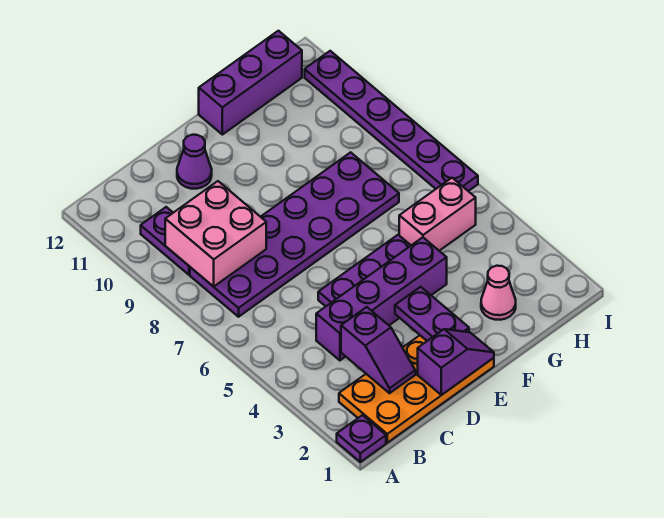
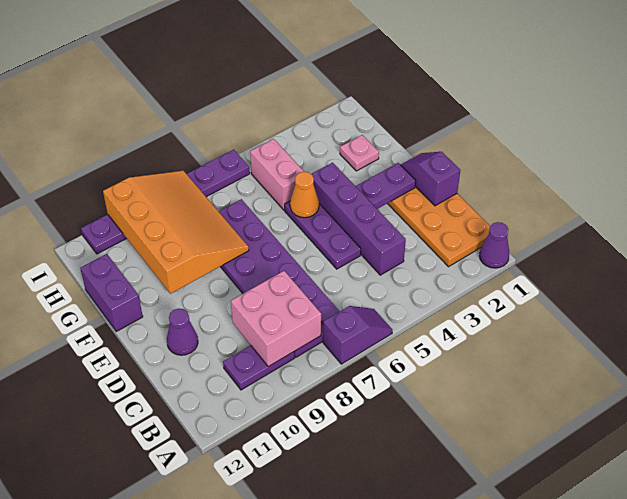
purple 1x1 plate [337,415,386,462] -> purple 1x1 cone [479,222,509,268]
purple 1x2 slope [341,307,415,393] -> purple 1x2 slope moved to [323,306,392,364]
none -> orange 1x1 cone [290,172,319,218]
none -> orange 3x4 slope [103,171,249,294]
purple 1x3 brick [199,31,302,135] -> purple 1x2 brick [80,254,143,331]
pink 1x1 cone [481,266,516,320] -> pink 1x1 plate [340,135,379,171]

